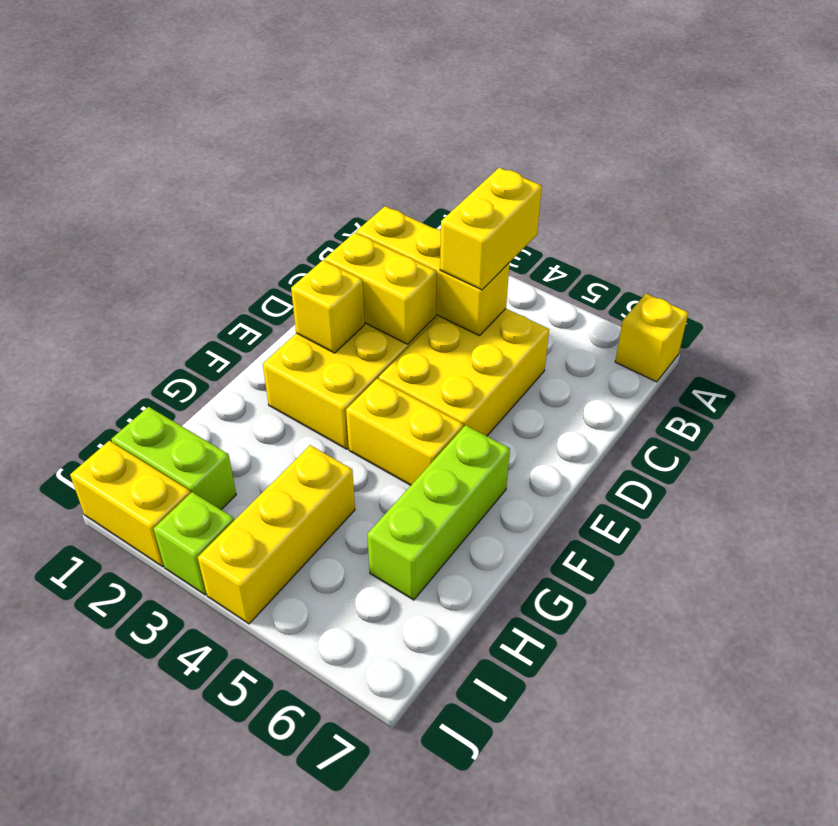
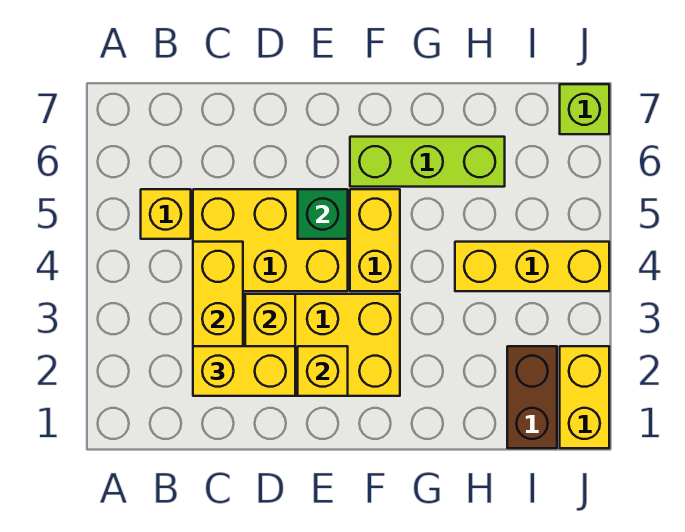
yellow 1x1 brick [615,294,688,382] -> yellow 1x1 brick moved to [141,189,191,239]
yellow 1x2 brick [440,168,542,290] -> yellow 1x2 brick moved to [193,346,295,396]
none -> green 1x1 brick [298,189,348,239]
lime 1x2 brick [111,407,236,510] -> brown 1x2 brick [507,346,557,448]
lime 1x1 brick [154,492,234,595] -> lime 1x1 brick moved to [560,84,609,134]

